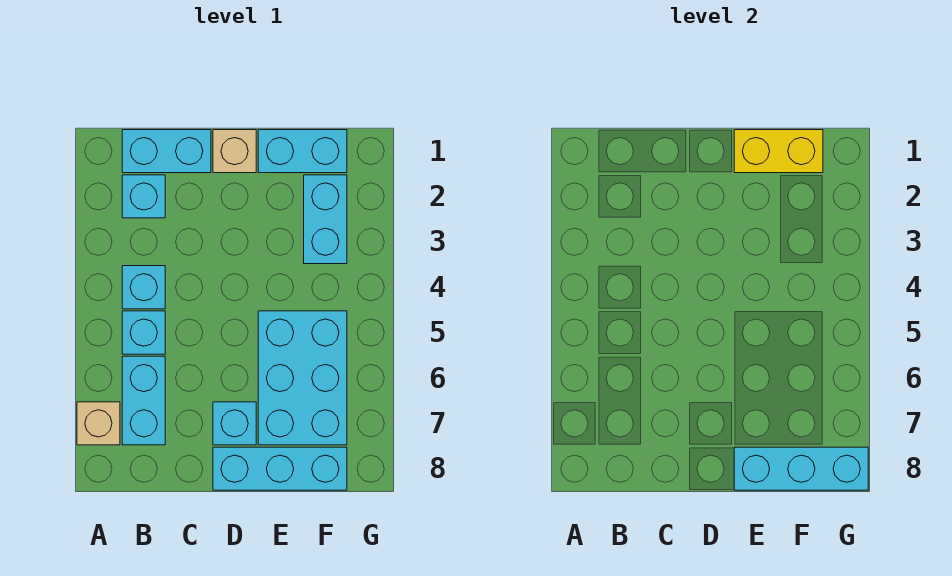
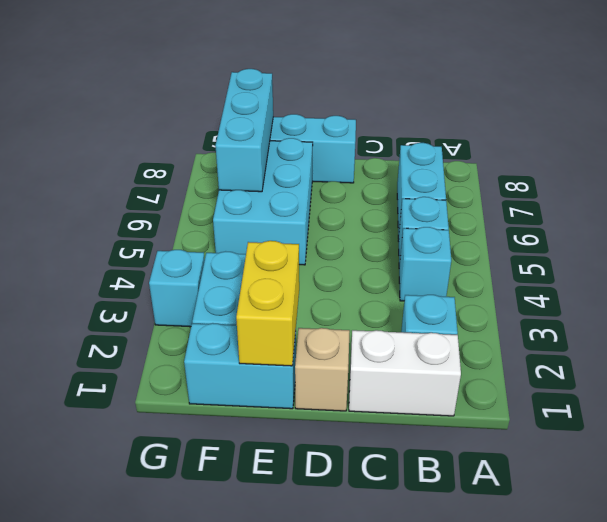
tan 1x1 brick [77,402,120,445] -> none
cyan 1x2 brick [122,130,211,173] -> white 1x2 brick [349,330,461,416]
cyan 1x1 brick [213,402,256,445] -> cyan 1x1 brick moved to [149,250,205,327]
yellow 1x2 brick [734,130,823,173] -> yellow 1x2 brick turned to [236,241,299,366]
cyan 1x3 brick [734,447,868,490] -> cyan 1x3 brick turned to [215,69,273,192]

